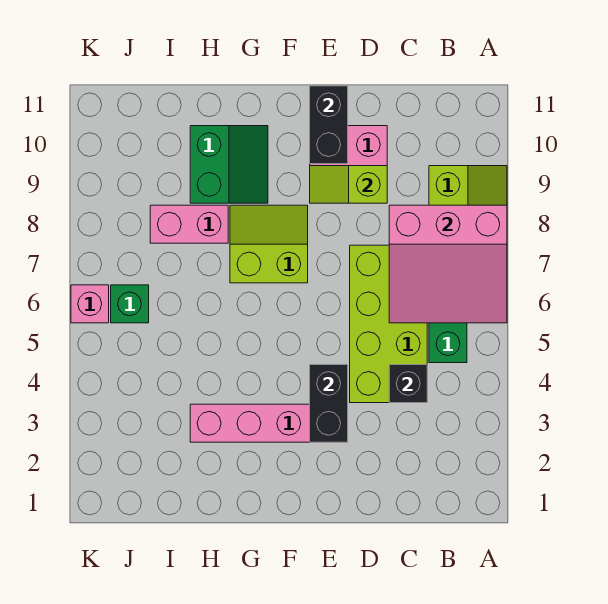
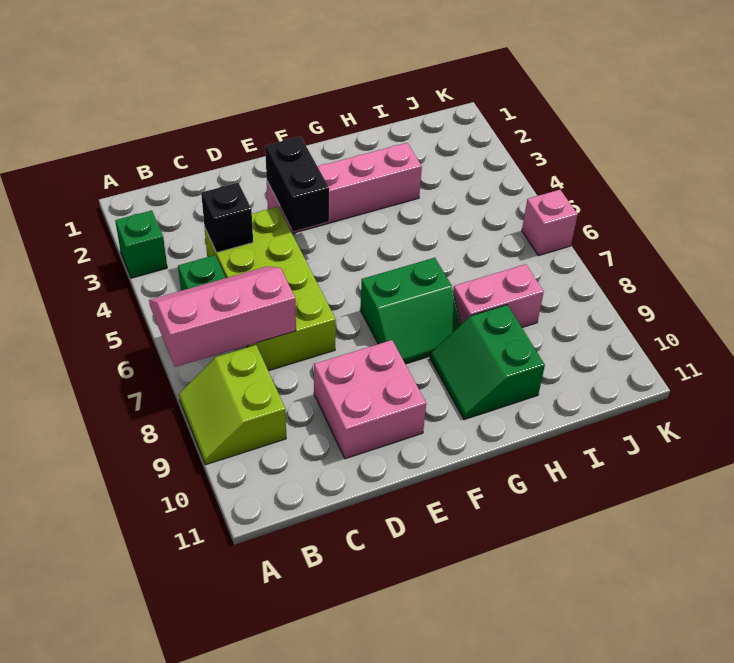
pink 3x3 slope [389,205,507,323] -> pink 2x3 slope [149,266,296,367]
lime 1x2 slope [310,166,387,203] -> none
black 1x2 brick [310,86,348,164] -> none
lime 2x2 slope [230,205,308,283] -> green 2x2 slope [360,258,461,364]
green 1x1 brick [111,285,149,323] -> green 1x1 brick moved to [115,210,167,278]

